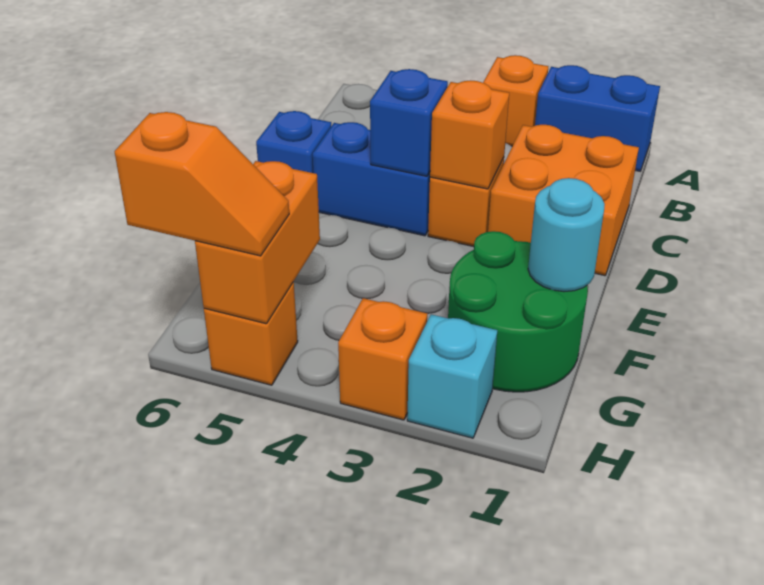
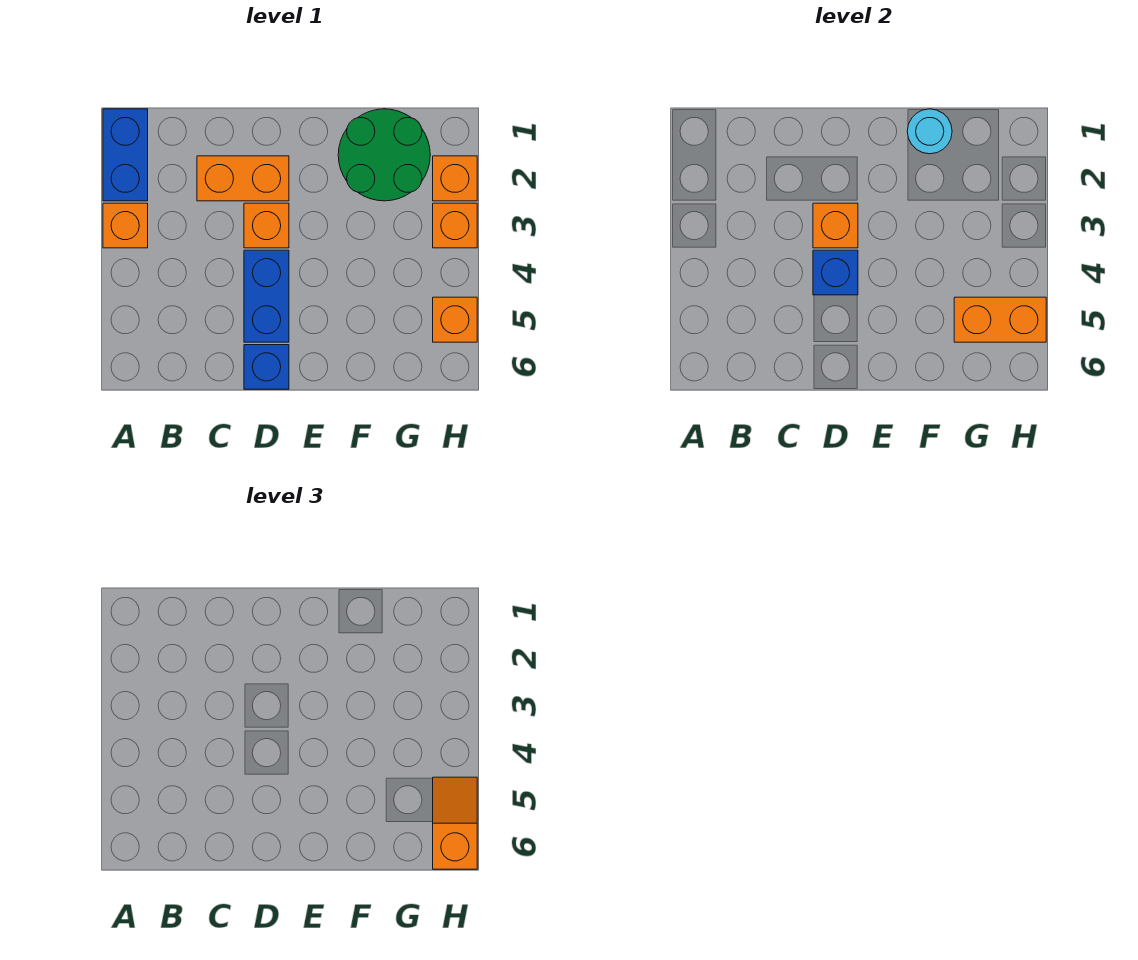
orange 2x2 brick [488,125,639,276] -> orange 1x2 brick [197,156,289,201]
cyan 1x1 brick [407,314,497,438] -> orange 1x1 brick [433,156,477,201]

